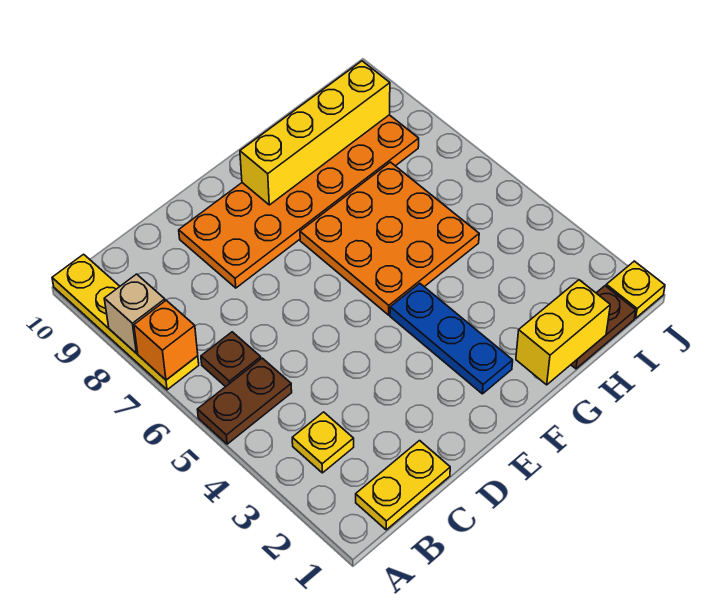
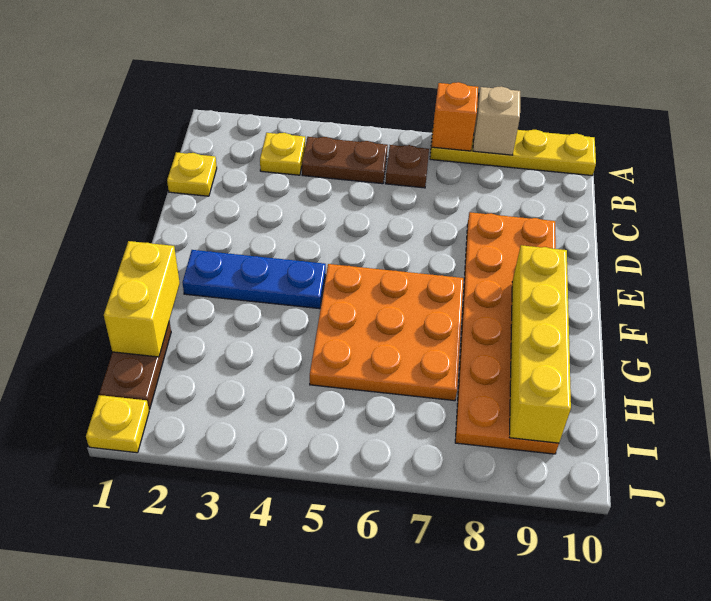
brown 1x2 plate [197,358,292,444] -> brown 1x2 plate turned to [302,137,388,184]
yellow 1x2 plate [356,441,450,530] -> yellow 1x1 plate [167,152,217,196]

